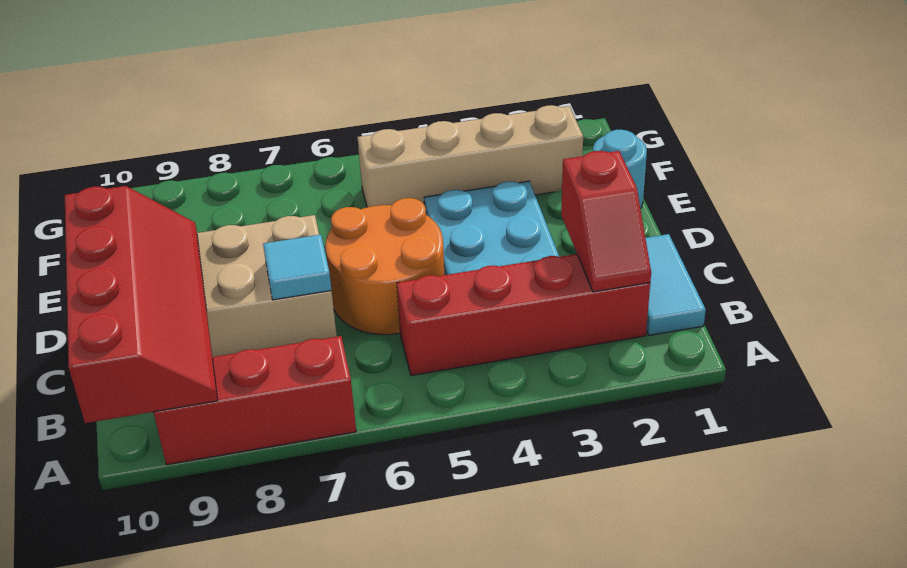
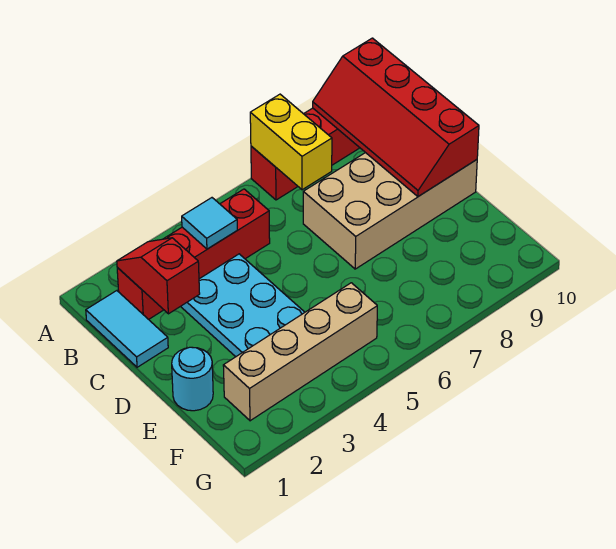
none -> yellow 1x2 brick [250,94,332,190]
orange 2x2 round brick [325,198,444,335] -> none
cyan 1x1 tile [263,235,332,300] -> cyan 1x1 tile moved to [182,198,237,249]

